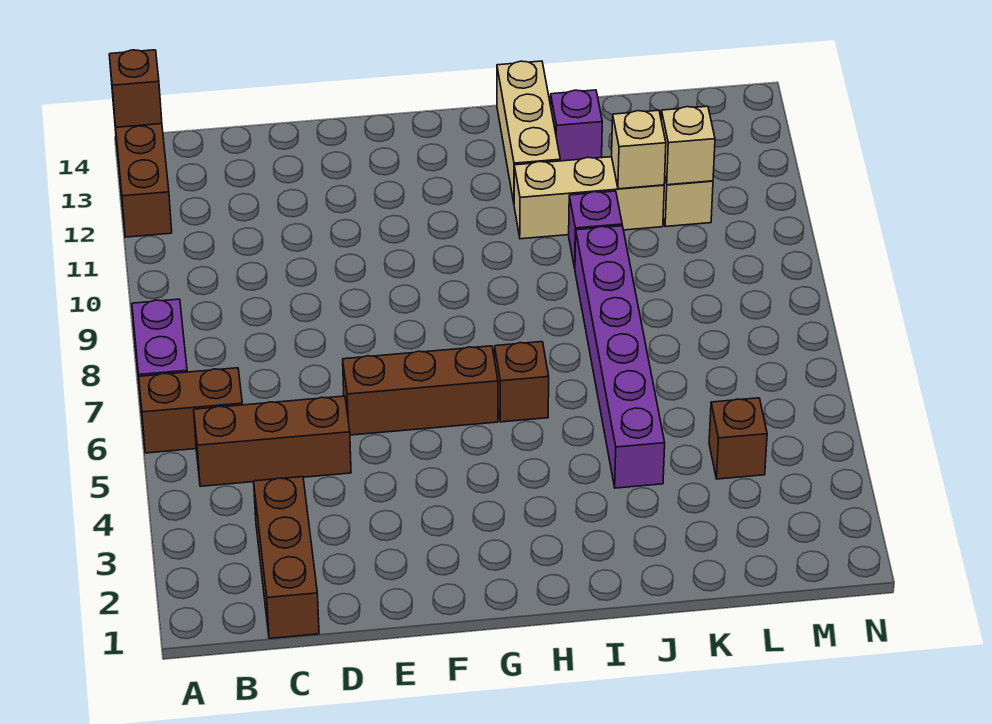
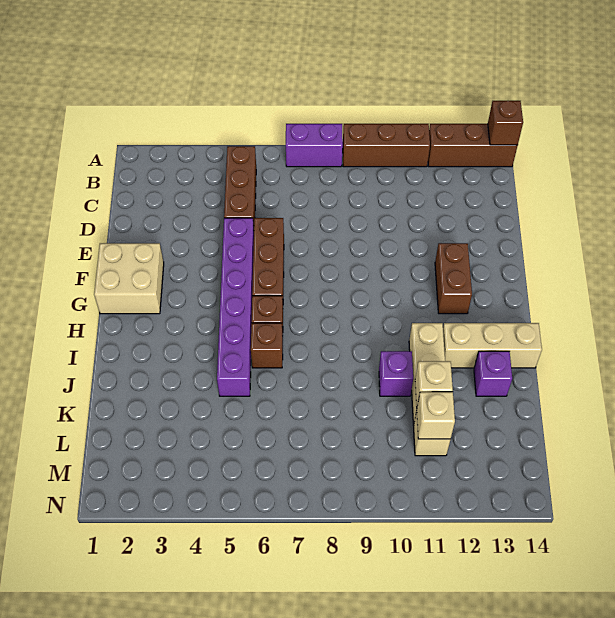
brown 1x2 brick [139,368,242,453] -> brown 1x2 brick moved to [435,243,472,314]
brown 1x3 brick [254,477,319,638] -> brown 1x3 brick moved to [343,124,430,167]
none -> tan 2x2 brick [94,243,164,314]
purple 1x6 brick [575,226,665,488] -> purple 1x6 brick turned to [217,218,254,396]
brown 1x1 brick [709,398,767,479] -> brown 1x1 brick moved to [251,323,283,368]

